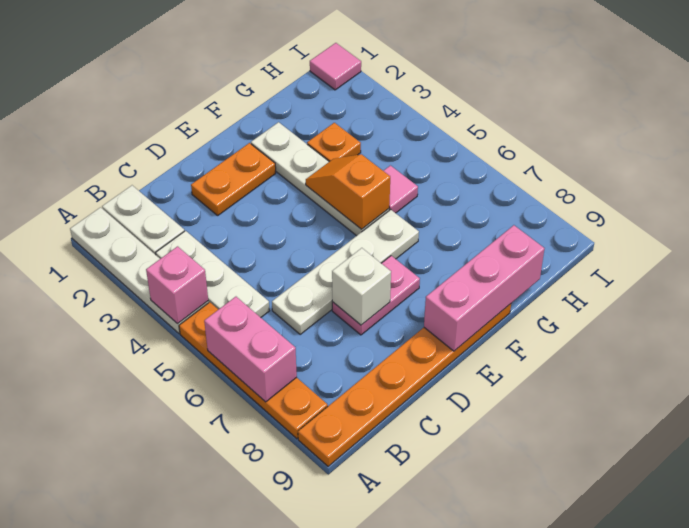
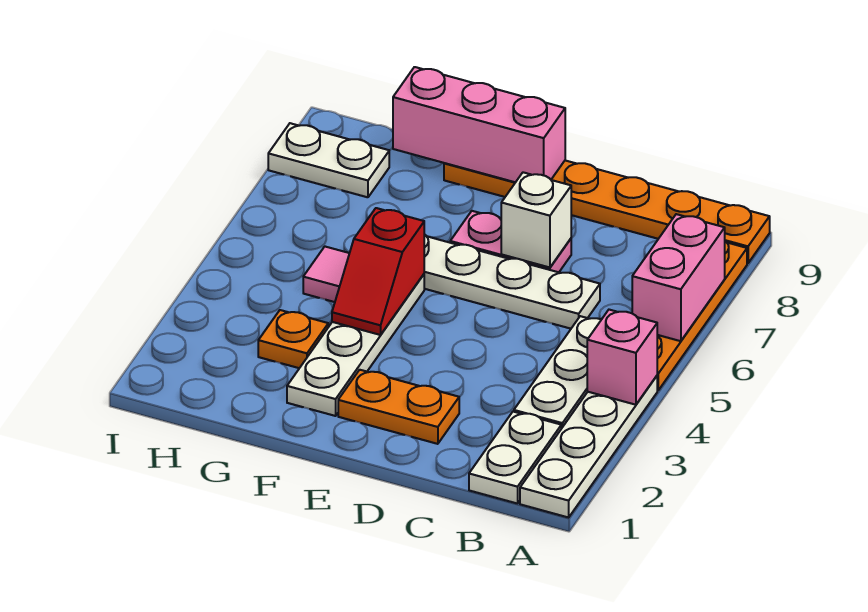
orange 1x2 slope [306,154,390,229] -> red 1x2 slope [332,208,424,335]
none -> white 1x2 plate [268,123,389,197]
pink 1x1 tile [310,43,361,90] -> none

